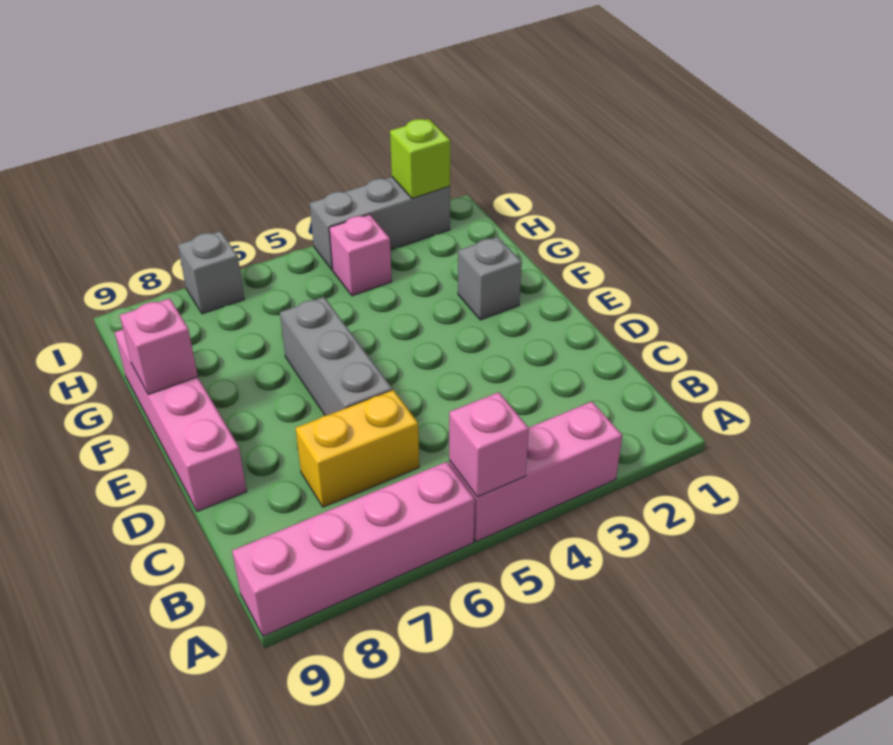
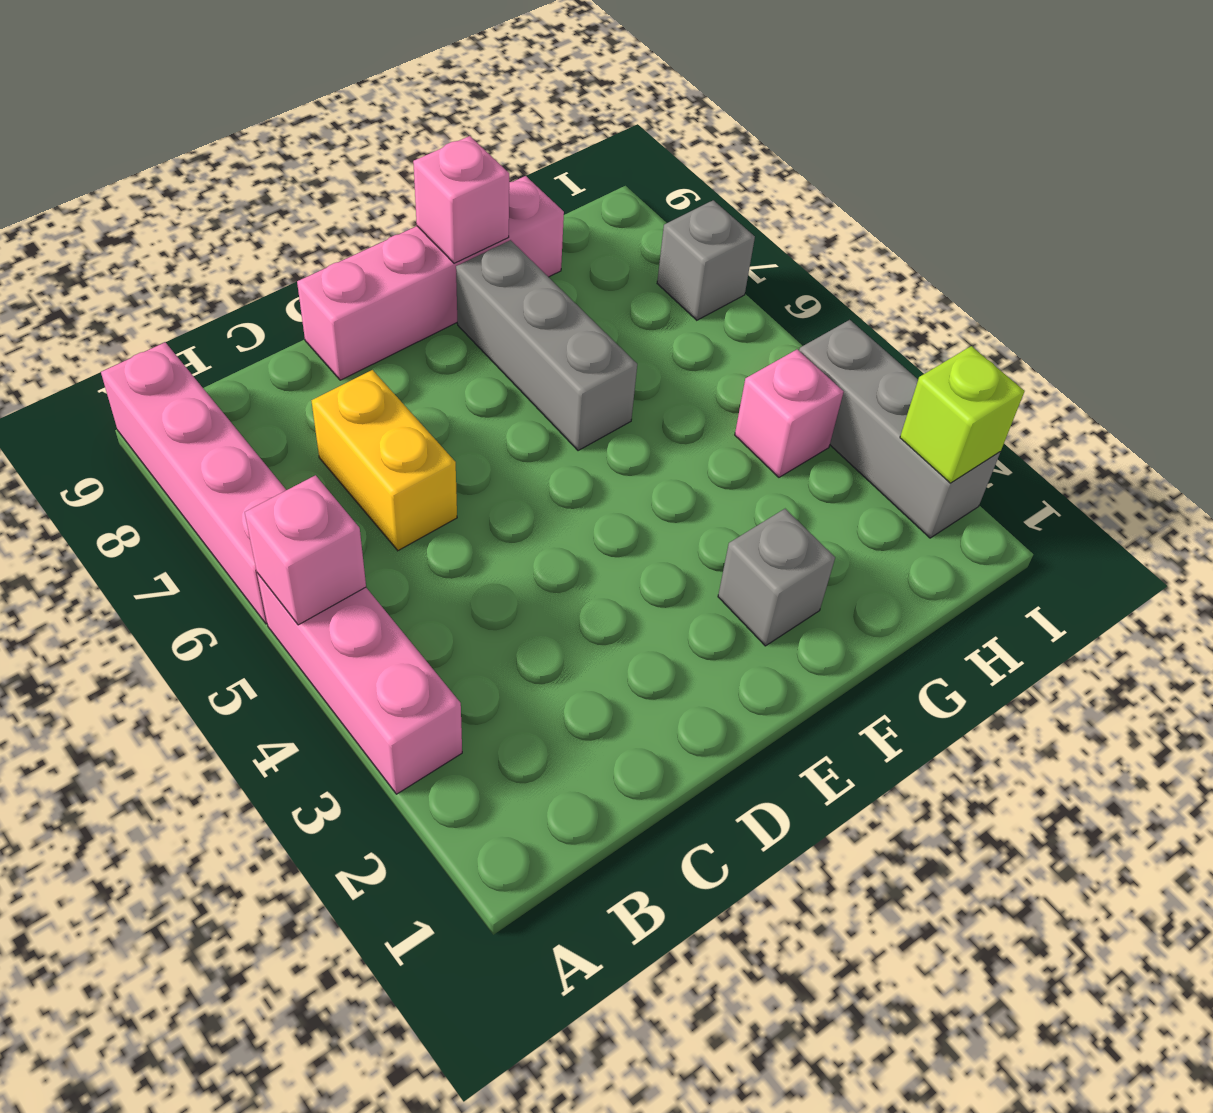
grey 1x3 brick [280,297,392,416] -> grey 1x3 brick turned to [456,240,637,451]

